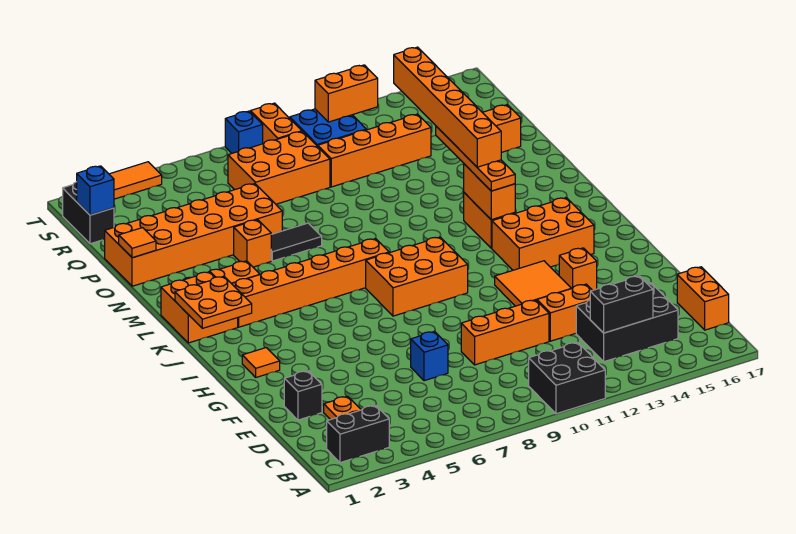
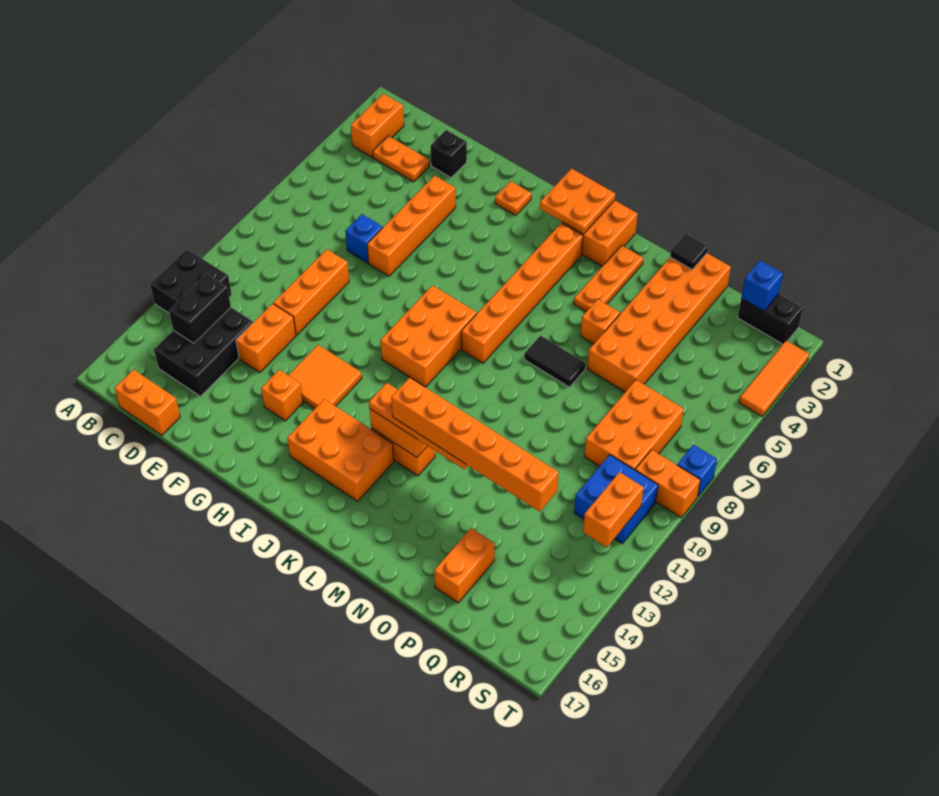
black 2x2 brick [529,342,605,414] -> black 2x2 brick moved to [150,249,232,313]
black 1x2 brick [327,405,389,463] -> orange 1x2 brick [351,94,404,157]
orange 1x1 tile [242,348,280,377] -> orange 1x1 plate [495,181,531,215]
orange 2x3 brick [492,198,594,270] -> orange 2x3 brick turned to [287,399,394,501]
black 1x2 tile [271,223,322,261] -> black 1x2 tile turned to [524,336,586,387]
orange 1x1 tile [119,228,156,258] -> black 1x1 tile [670,234,708,270]
orange 1x4 brick [318,114,431,187] -> orange 1x4 brick moved to [367,176,456,276]

